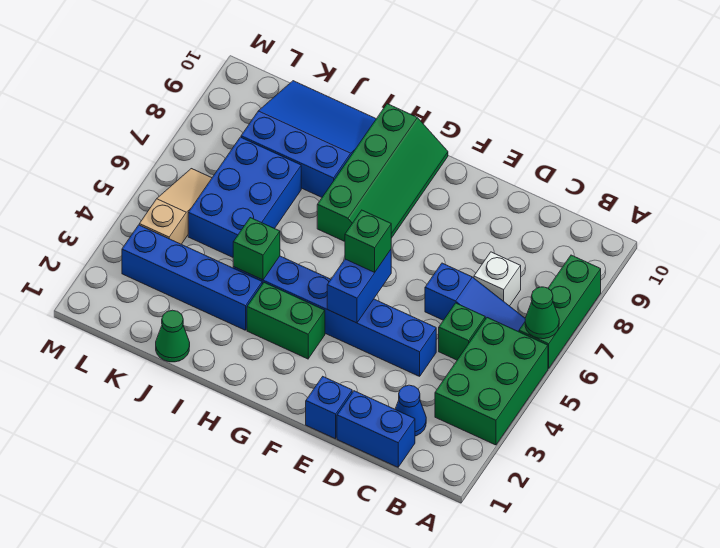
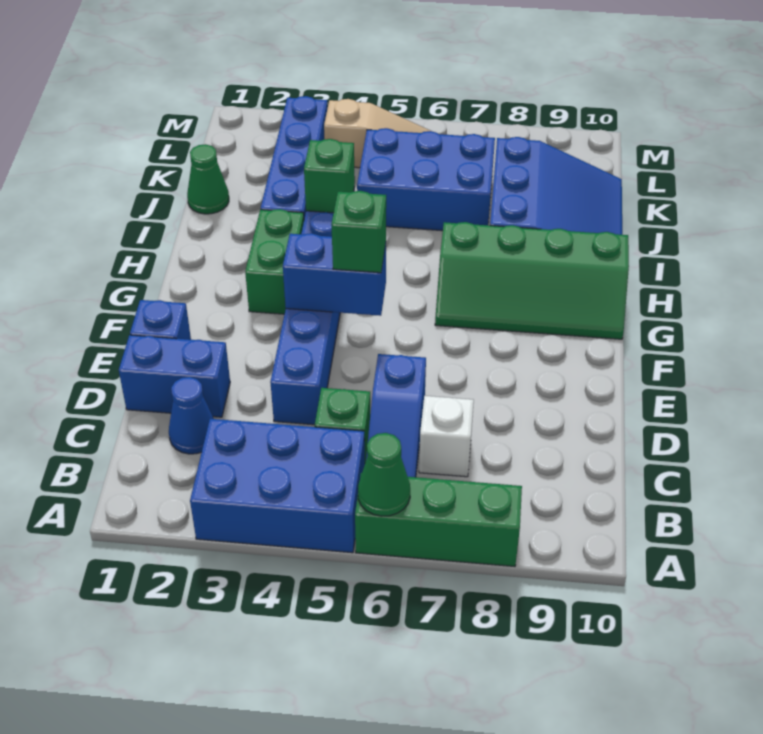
green 2x3 brick [435,318,548,445] -> blue 2x3 brick [190,419,365,553]
blue 1x2 brick [337,391,415,467] -> blue 1x2 brick turned to [119,335,230,417]

